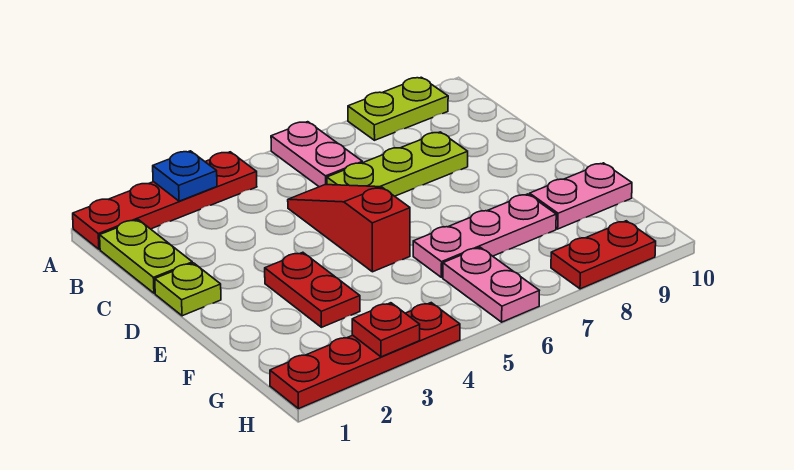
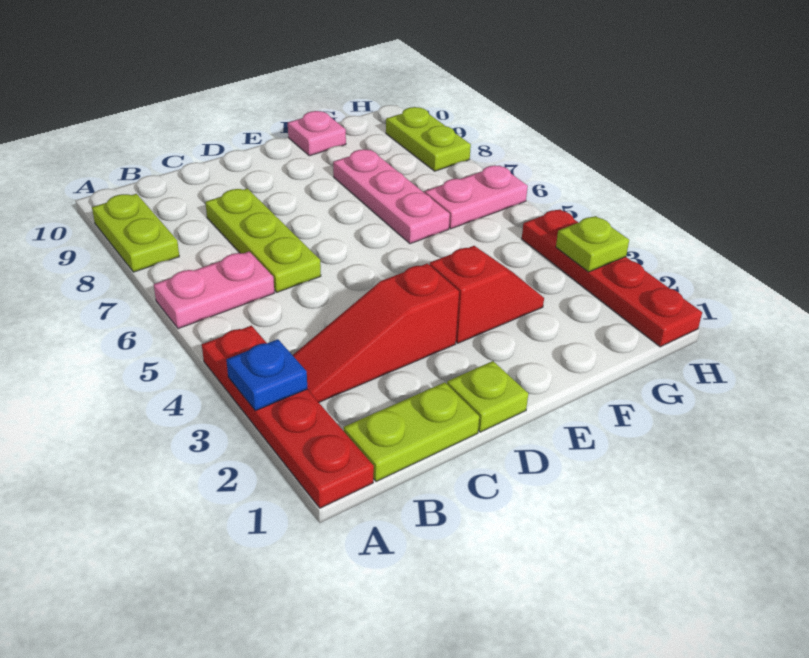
red 1x3 slope [288,185,410,272] -> red 1x3 slope moved to [293,263,459,402]
red 1x2 plate [265,252,360,327] -> red 1x2 slope [430,246,544,343]
pink 1x2 plate [530,163,632,229] -> pink 1x1 plate [288,111,346,156]
red 1x1 plate [352,303,420,357] -> lime 1x1 plate [556,216,629,272]
red 1x2 plate [551,221,656,289] -> lime 1x2 plate [386,107,471,171]

